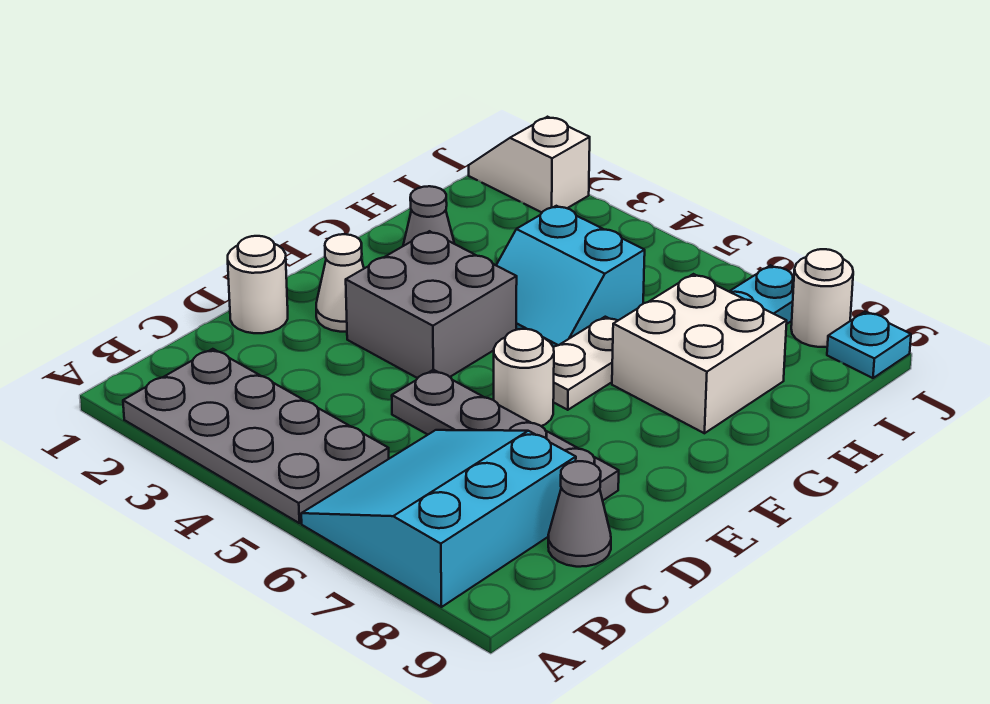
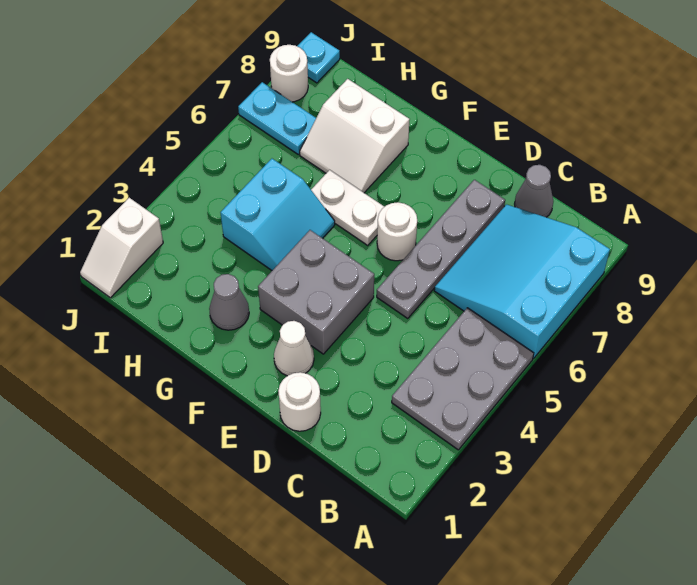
grey 2x4 plate [123,349,389,523] -> grey 2x3 plate [392,308,534,450]
cyan 3x3 slope [301,430,576,607] -> cyan 3x3 slope turned to [434,204,610,358]
white 2x2 brick [612,274,787,433] -> white 2x2 slope [300,79,410,193]

